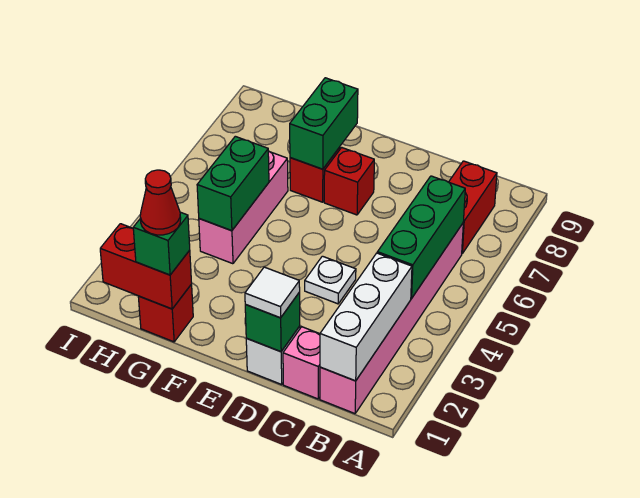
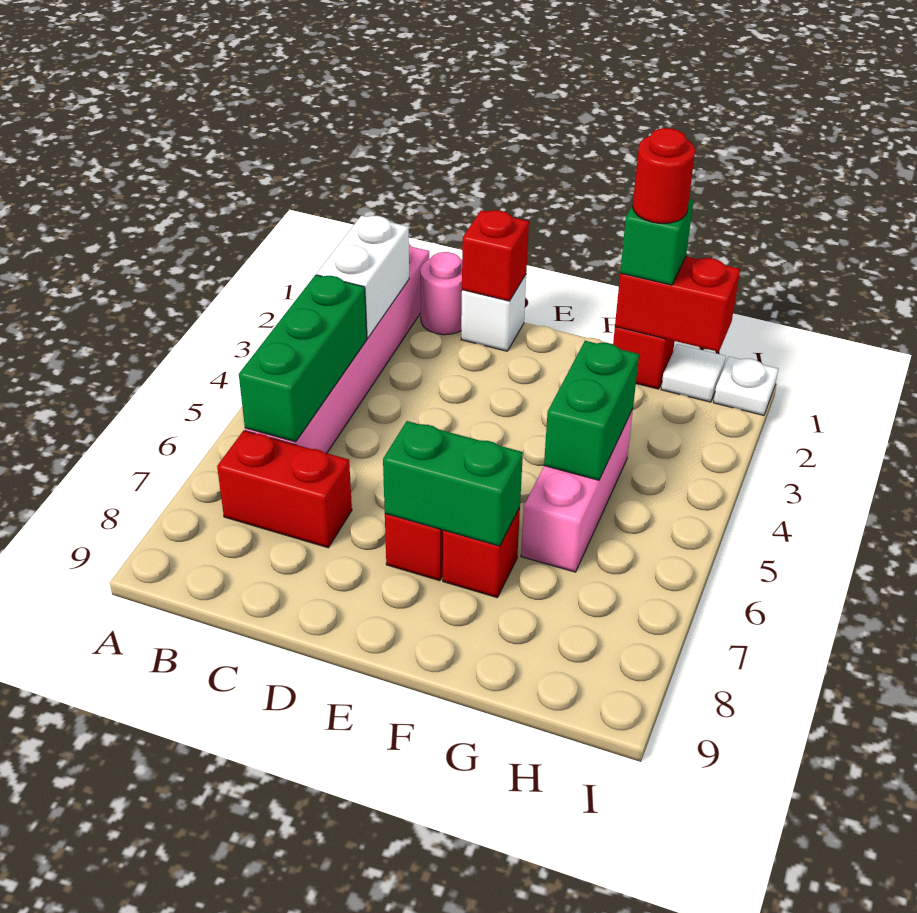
white 1x3 brick [320,253,412,381] -> white 1x2 brick [317,216,409,338]
red 1x2 brick [449,161,497,253] -> red 1x2 brick turned to [217,430,352,548]
pink 1x1 brick [283,327,320,399] -> pink 1x1 round brick [420,252,462,335]
green 1x1 brick [245,292,300,352] -> red 1x1 brick [462,210,529,301]
white 1x1 tile [245,267,300,318] -> white 1x1 tile moved to [661,344,726,402]
white 1x1 plate [305,256,356,304] -> white 1x1 plate moved to [713,357,778,415]
green 1x2 brick [290,78,358,169] -> green 1x2 brick turned to [383,421,523,546]
red 1x1 cone [140,170,181,235] -> red 1x1 round brick [633,128,695,224]

